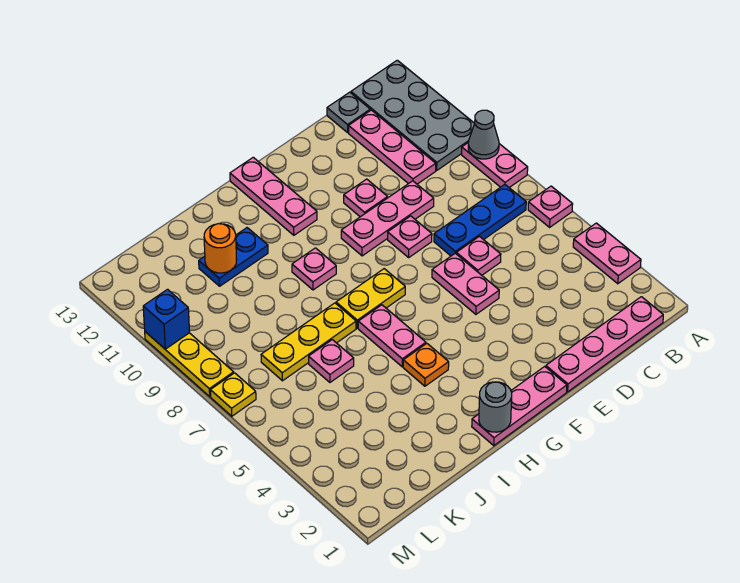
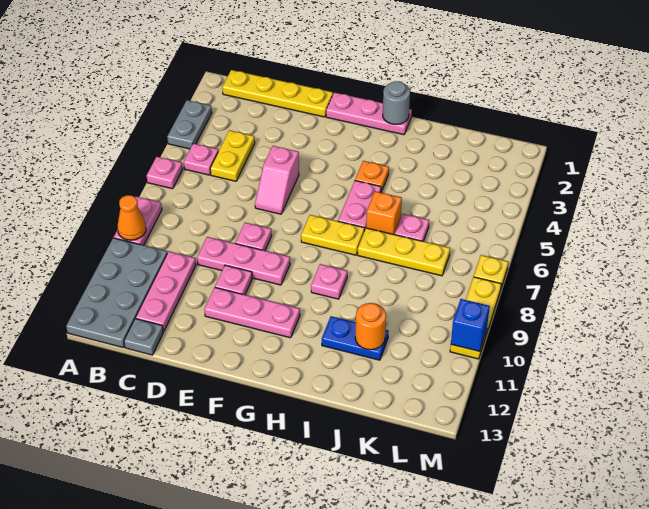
pink 1x2 plate [573,223,641,284] -> grey 1x2 plate [167,100,212,149]
grey 1x1 cone [468,110,499,159] -> orange 1x1 cone [117,195,146,240]
pink 1x4 plate [546,297,663,392] -> yellow 1x4 plate [222,70,333,117]
blue 1x3 plate [434,185,526,256] -> none
none -> yellow 1x2 plate [210,130,255,181]
pink 1x1 plate [456,236,501,275] -> pink 1x1 plate moved to [184,143,218,175]
pink 1x2 plate [432,253,499,314] -> pink 1x2 slope [255,146,299,214]
pink 1x3 plate [230,157,317,235] -> pink 1x3 plate turned to [204,288,300,338]
none -> orange 1x1 brick [366,191,402,235]

